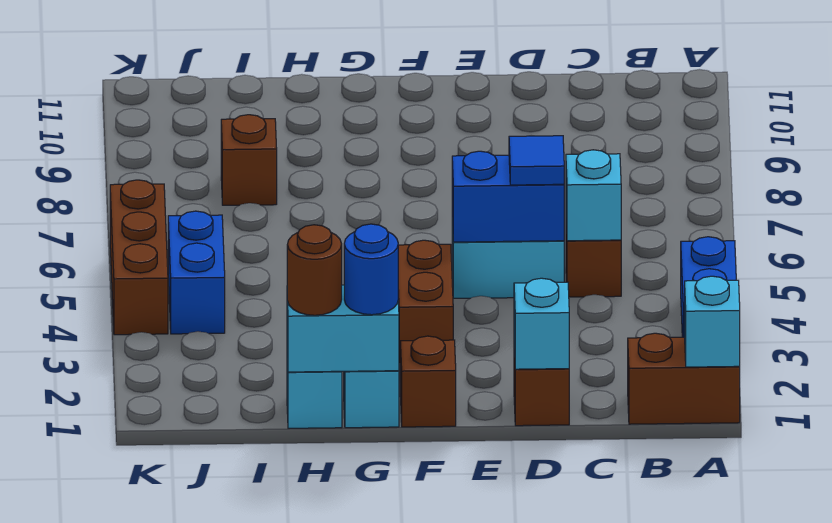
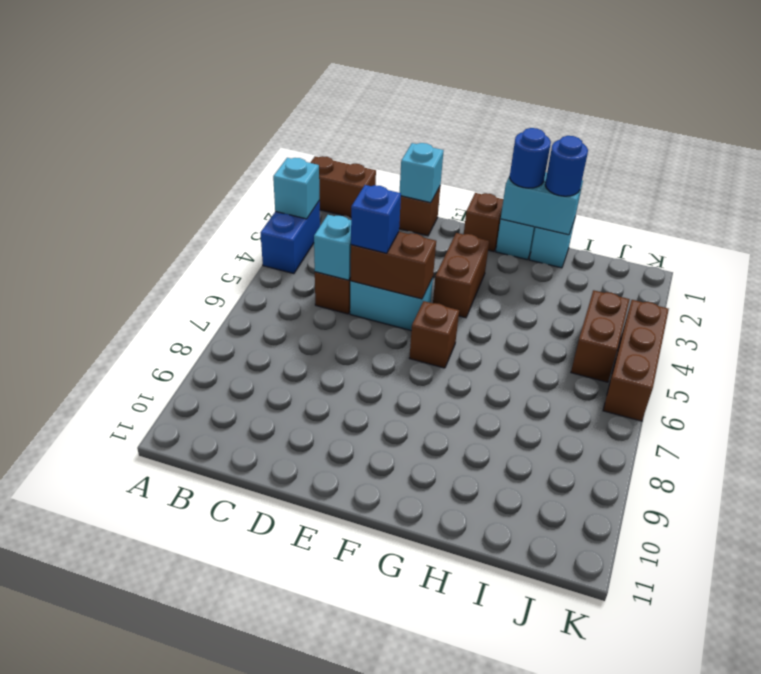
cyan 1x1 brick [685,276,740,367] -> cyan 1x1 brick moved to [273,158,319,219]
blue 1x2 brick [452,151,564,242] -> brown 1x2 brick [351,232,436,299]
blue 1x1 tile [509,136,564,185] -> blue 1x1 brick [351,185,401,253]
brown 1x1 round brick [287,225,342,315] -> blue 1x1 round brick [545,136,588,196]
brown 1x1 brick [221,115,277,205] -> brown 1x1 brick moved to [410,301,459,368]
blue 1x2 brick [168,211,225,334] -> brown 1x2 brick [571,290,630,382]

